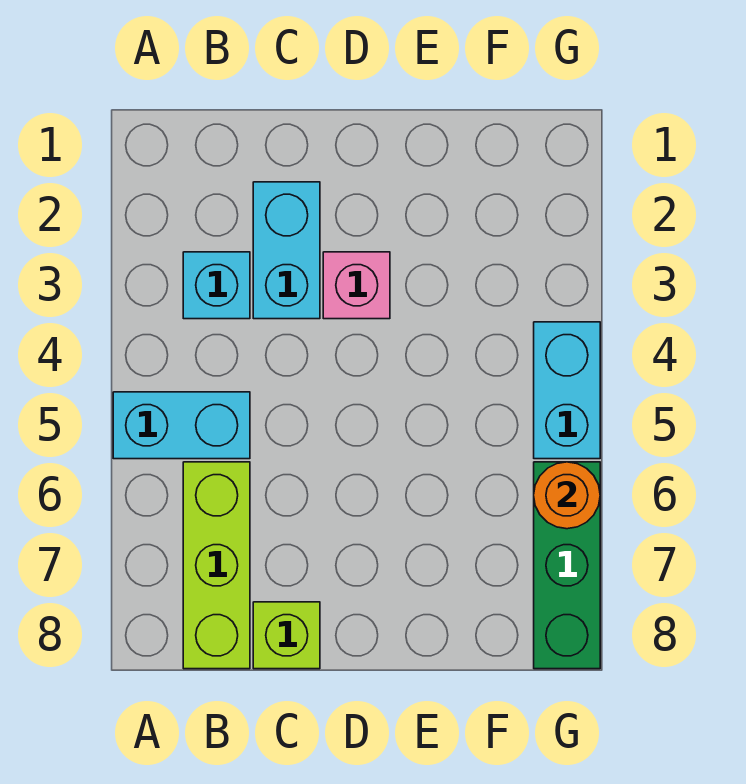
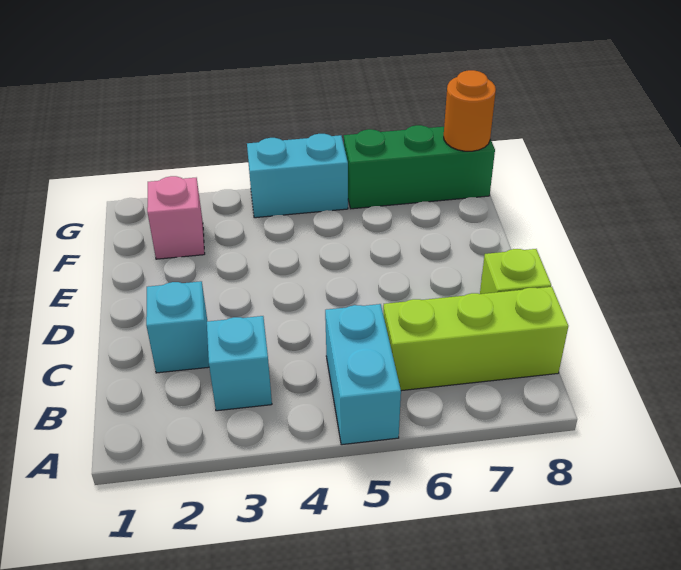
cyan 1x2 brick [253,182,320,319] -> cyan 1x1 brick [146,281,209,373]
pink 1x1 brick [323,252,390,319] -> pink 1x1 brick moved to [147,176,205,259]
orange 1x1 round brick [534,462,600,529] -> orange 1x1 round brick moved to [444,70,496,151]

